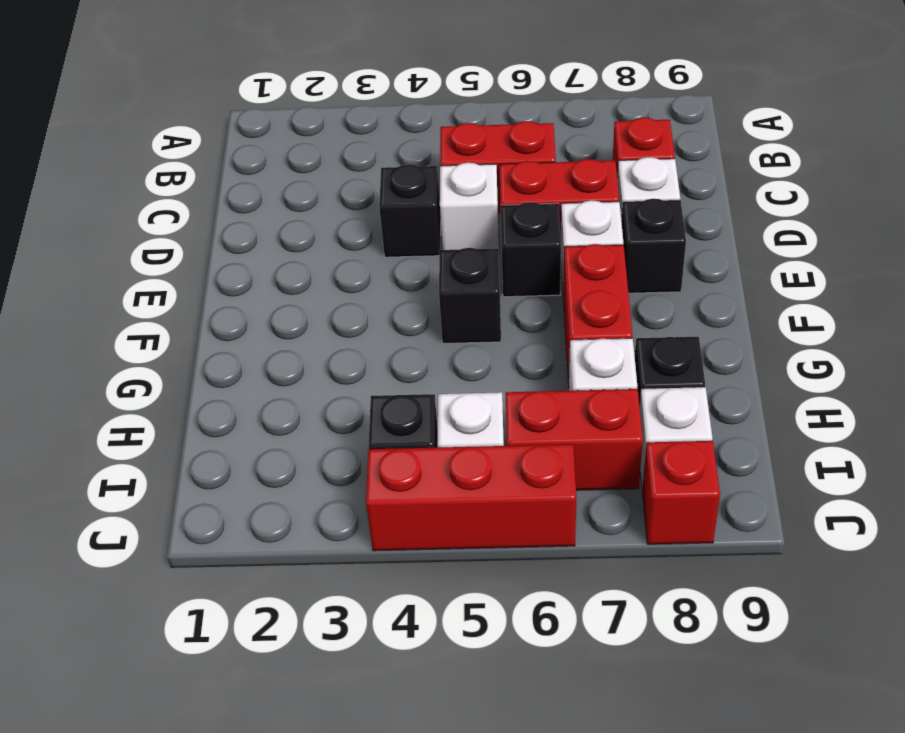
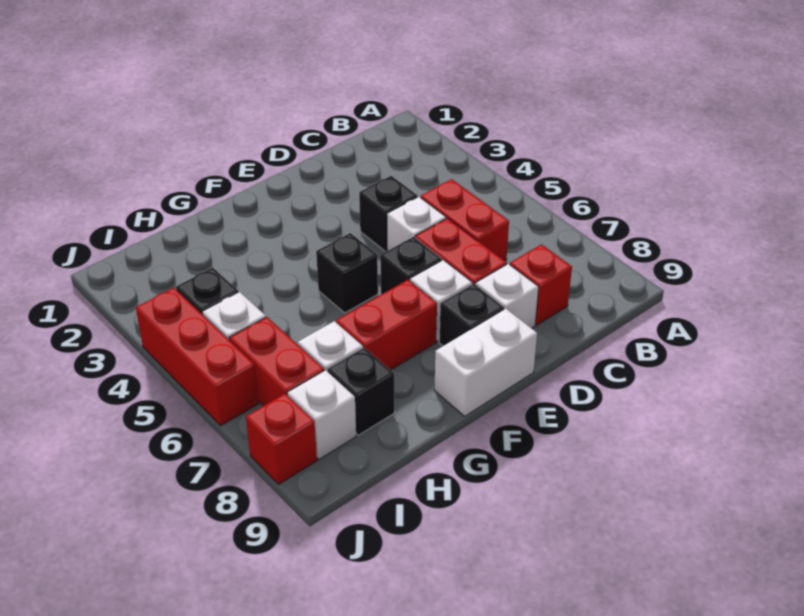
none -> white 1x2 brick [434,309,537,416]

